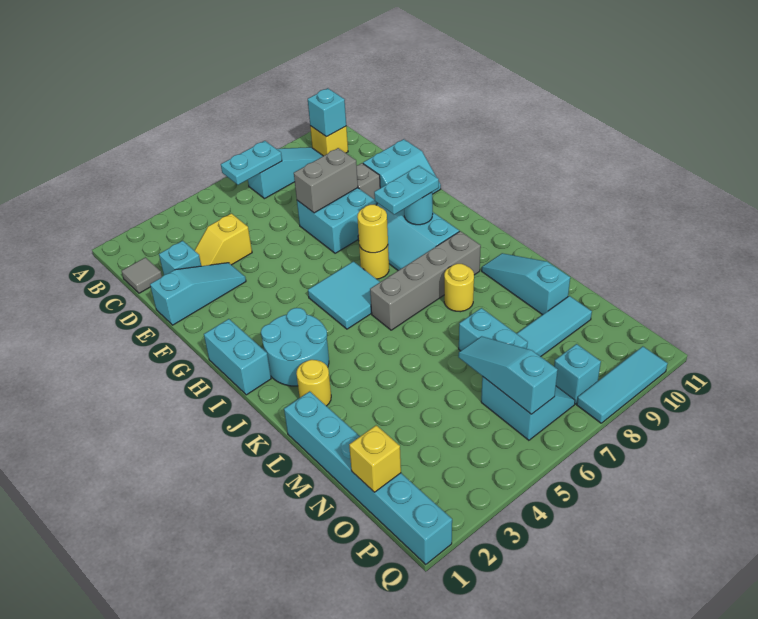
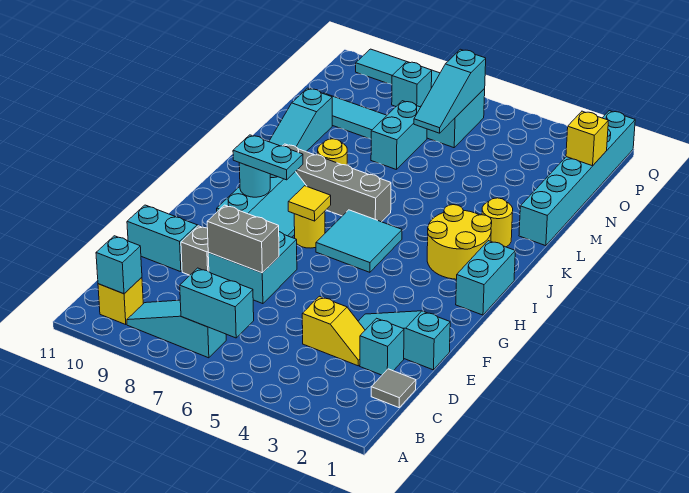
cyan 1x2 plate [221,141,282,185] -> cyan 1x2 brick [180,268,254,338]
yellow 1x1 round brick [357,205,388,253] -> yellow 1x1 tile [288,186,331,221]
cyan 2x2 round brick [261,308,329,386] -> yellow 2x2 round brick [427,205,492,279]

